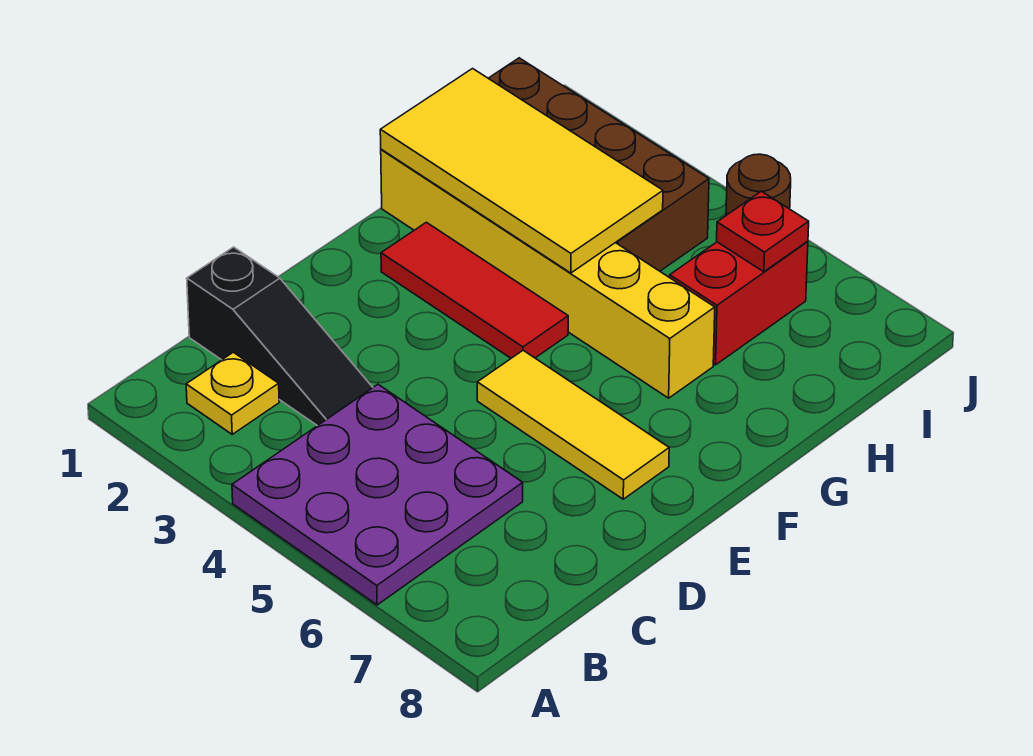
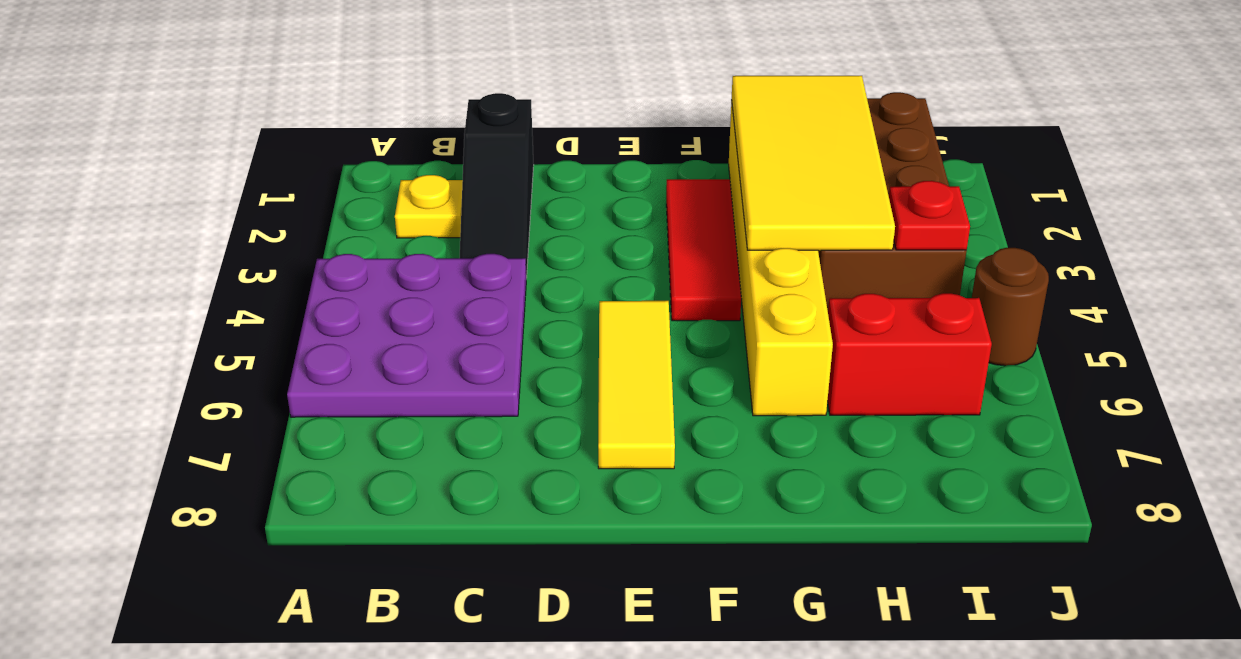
red 1x1 plate [717,191,809,272] -> red 1x1 plate moved to [889,181,970,250]

